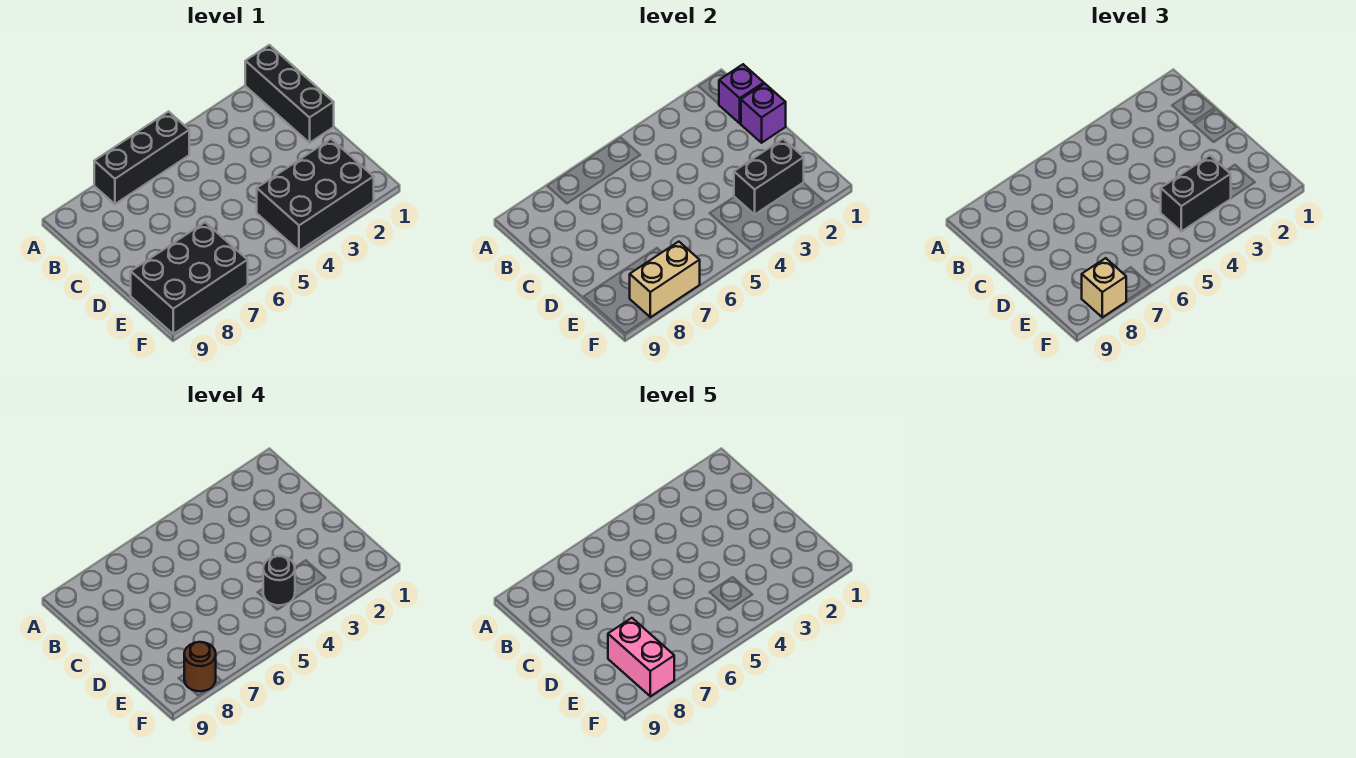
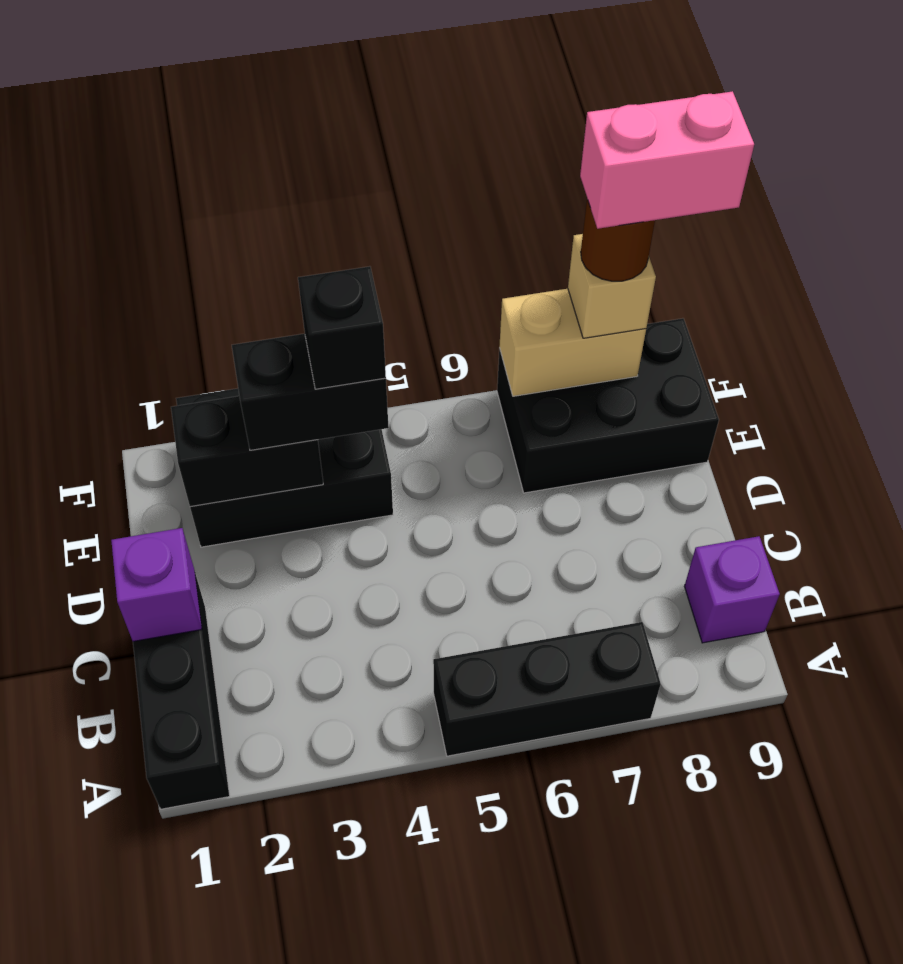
purple 1x1 brick [719,64,764,123] -> purple 1x1 brick moved to [684,536,780,643]
black 1x1 round brick [263,556,295,605] -> black 1x1 brick [298,266,386,389]
pink 1x2 brick [608,618,674,696] -> pink 1x2 brick turned to [580,91,754,229]

